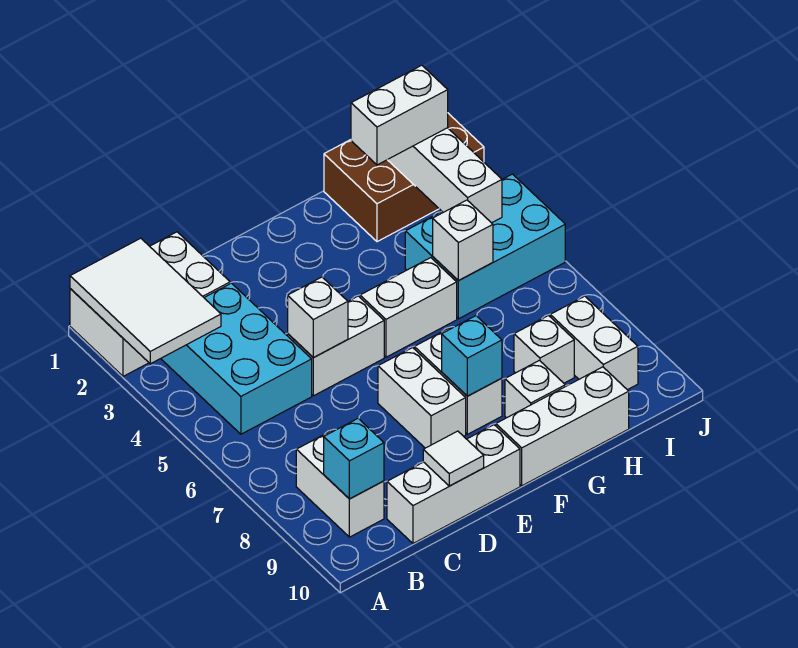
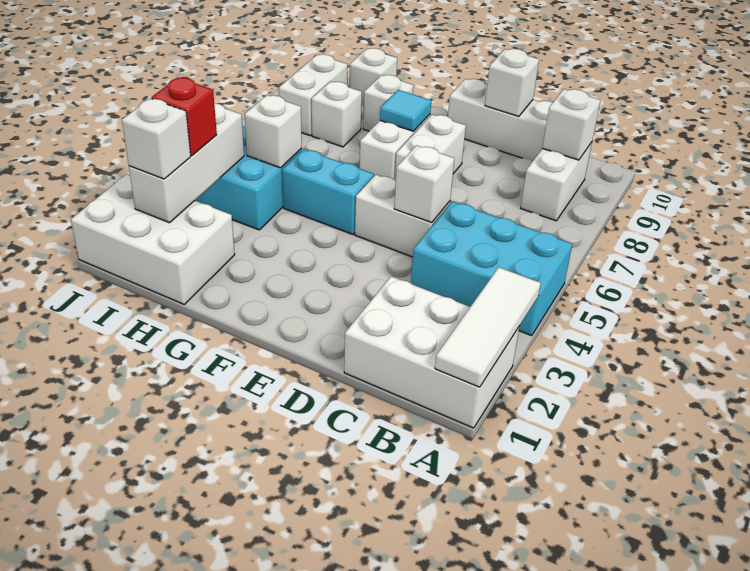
white 2x3 tile [70,238,221,364] -> white 1x3 tile [435,267,541,387]
cyan 2x3 brick [161,283,312,434] -> cyan 2x3 brick turned to [411,202,572,336]
cyan 1x1 brick [324,419,384,499] -> white 1x1 brick [542,89,601,160]
white 1x1 tile [423,431,484,486] -> white 1x1 brick [485,49,539,116]
white 1x2 brick [360,258,457,357] -> cyan 1x2 brick [282,149,374,234]
cyan 1x1 brick [442,316,502,396] -> cyan 1x1 tile [380,90,431,131]
white 1x3 brick [496,367,629,486] -> white 1x1 brick [349,48,397,105]
brown 2x3 brick [324,113,484,242] -> white 2x3 brick [71,174,235,304]
white 1x2 brick [351,65,448,165] -> white 1x1 brick [122,99,191,179]
none -> red 1x1 brick [151,77,217,156]

